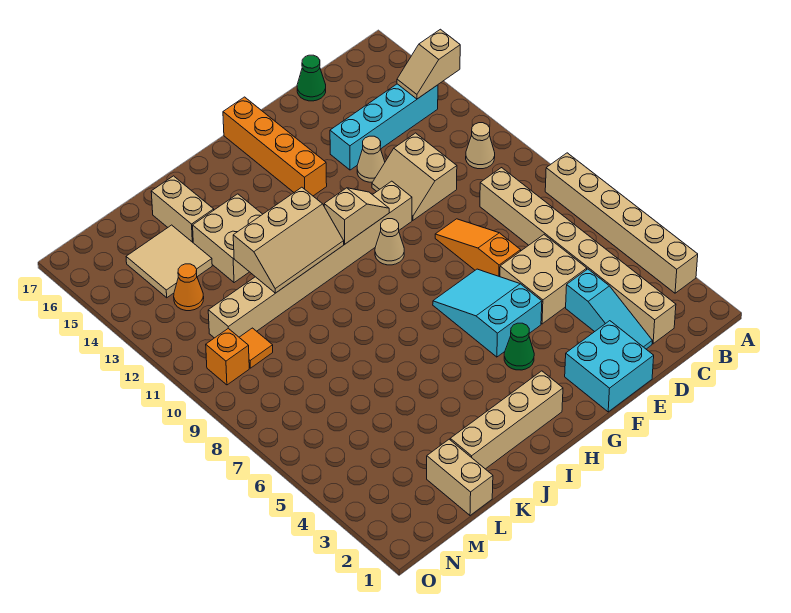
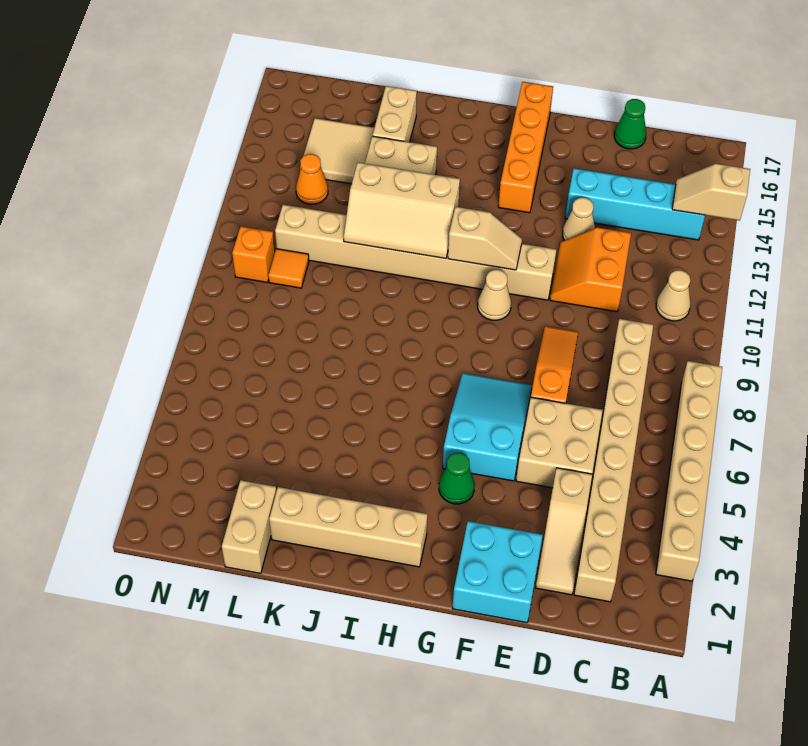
cyan 1x3 slope [566,269,652,349] -> tan 1x3 slope [536,468,592,595]
tan 2x2 slope [372,133,457,220] -> orange 2x2 slope [550,227,631,312]

